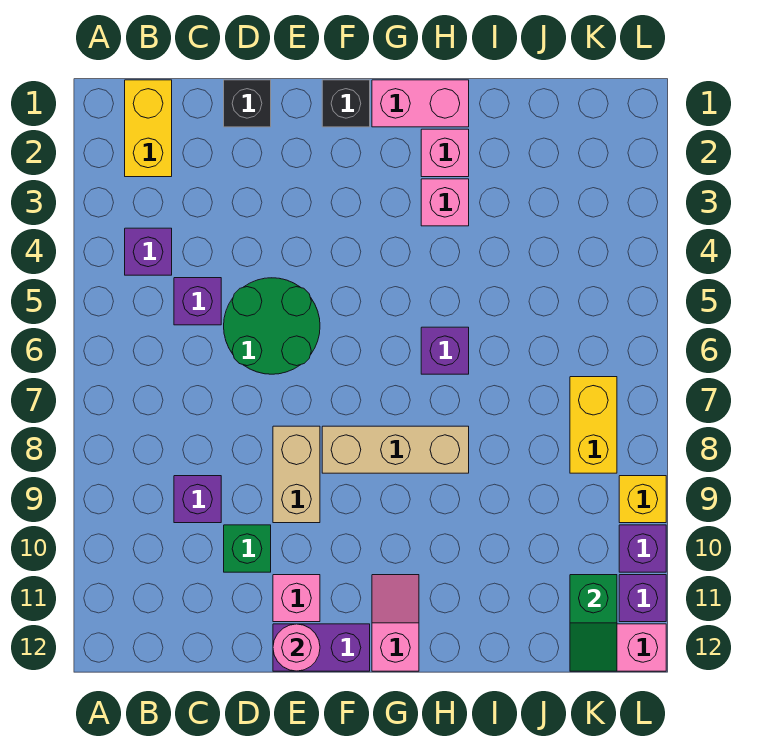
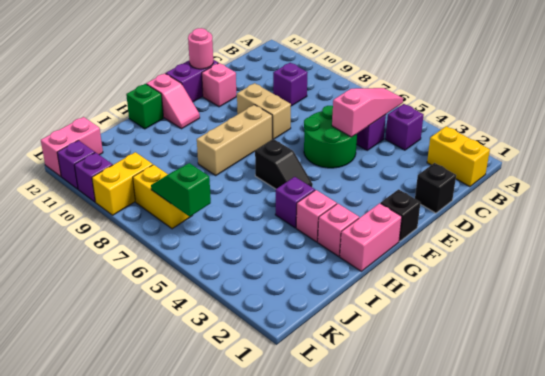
none -> pink 1x3 slope [332,88,403,137]
green 1x1 brick [224,525,271,572] -> green 1x1 brick moved to [126,84,164,129]
none -> black 1x2 slope [255,139,313,189]
purple 1x1 brick [421,327,469,374] -> purple 1x1 brick moved to [275,177,315,228]
green 1x2 slope [570,575,617,671] -> green 1x2 slope moved to [151,163,211,216]
yellow 1x1 brick [619,476,666,523] -> yellow 1x2 brick [92,152,153,215]

